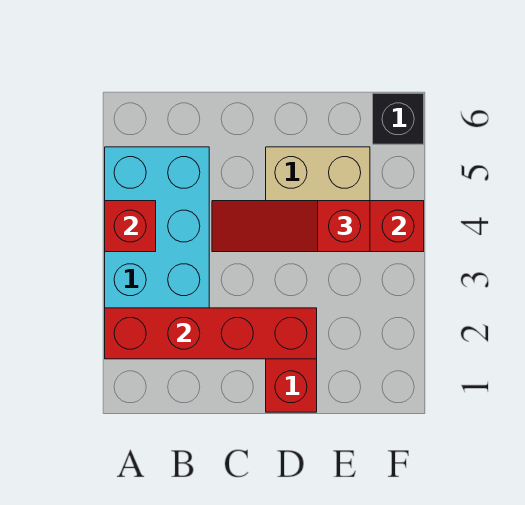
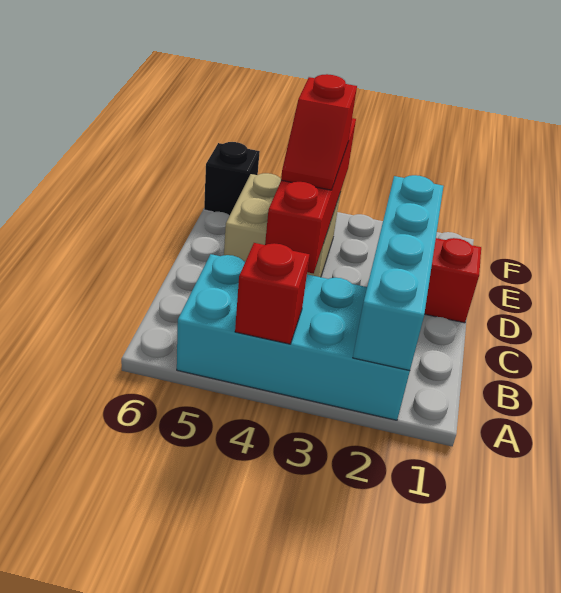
red 1x4 brick [105,308,317,359] -> cyan 1x4 brick [353,175,444,371]
red 1x3 slope [212,201,370,252] -> red 1x2 slope [281,74,357,190]

